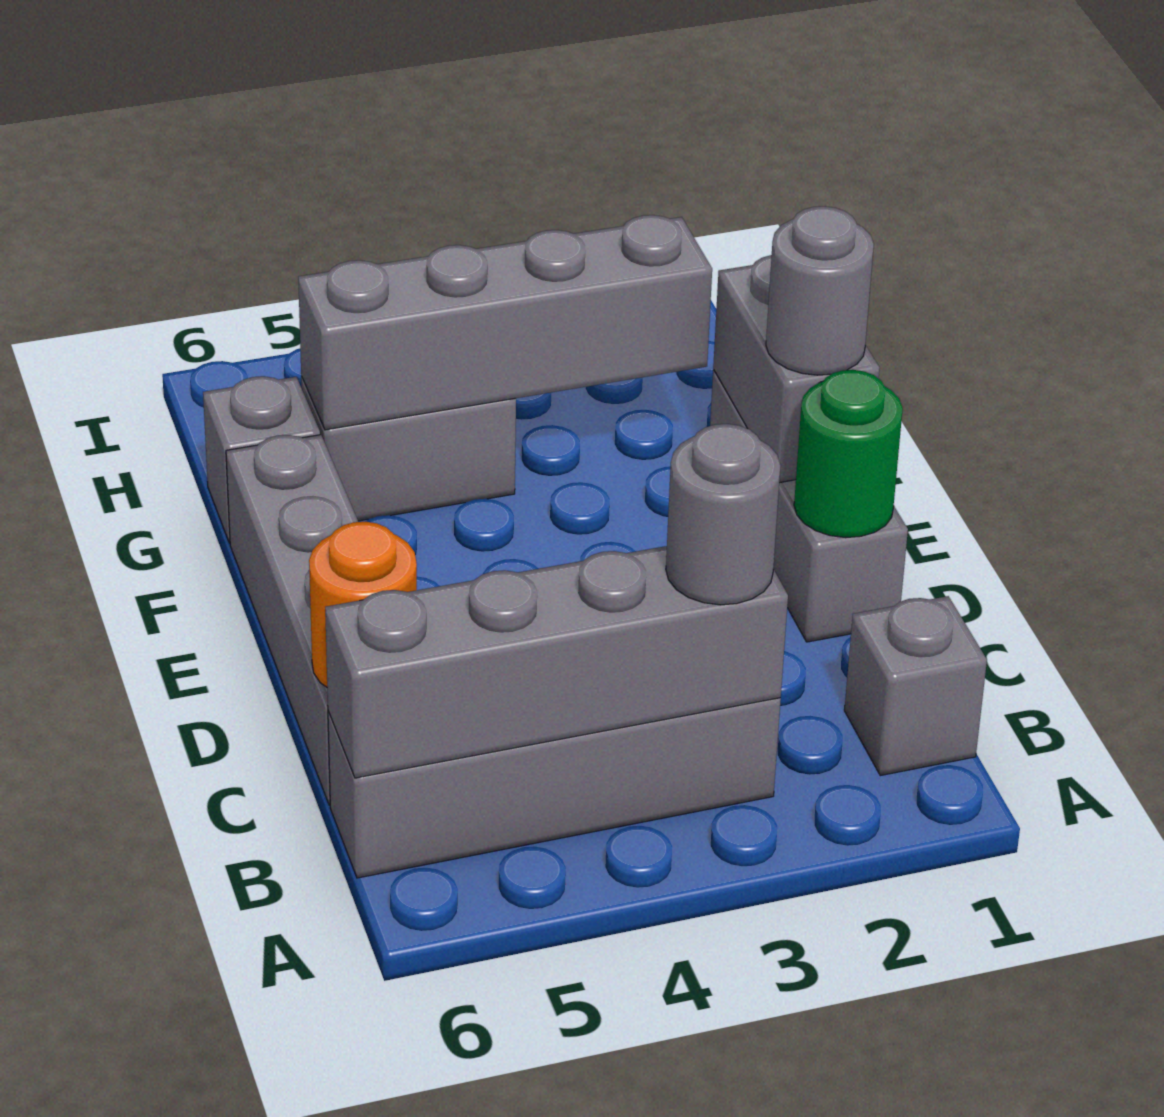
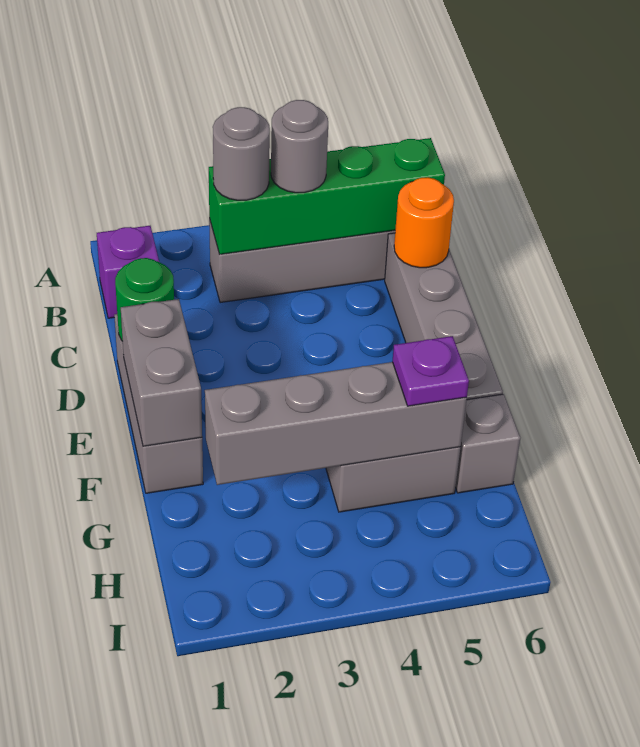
grey 1x1 brick [844,596,987,776] -> purple 1x1 brick [97,226,159,318]
grey 1x4 brick [325,546,788,778] -> green 1x4 brick [209,138,445,254]
grey 1x1 round brick [766,206,874,375] -> grey 1x1 round brick moved to [271,100,328,193]
none -> purple 1x1 plate [392,336,469,406]

